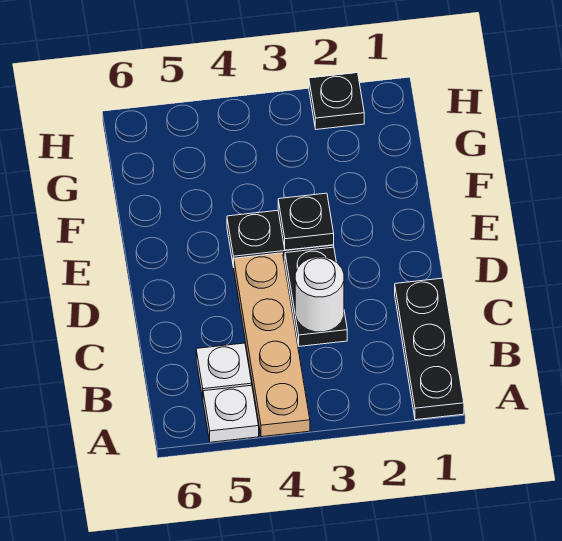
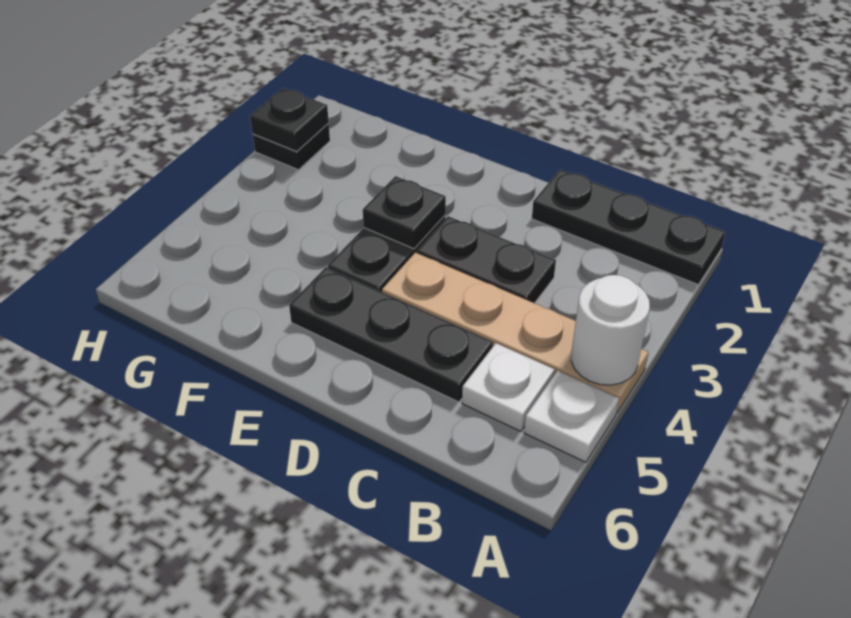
white 1x1 round brick [295,257,344,332] -> white 1x1 round brick moved to [571,275,650,385]
none -> black 1x3 plate [289,267,493,402]
none -> black 1x1 plate [250,88,329,152]

